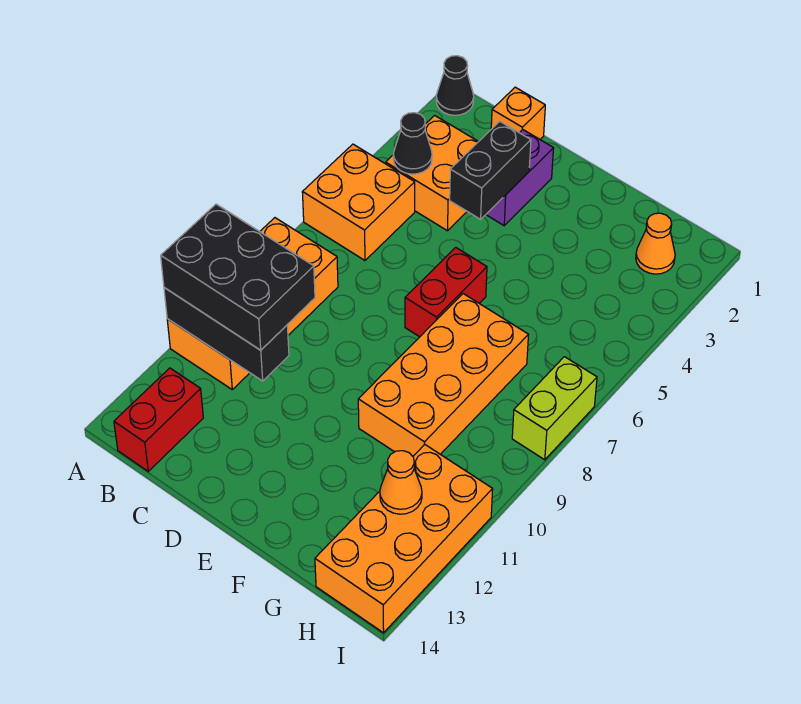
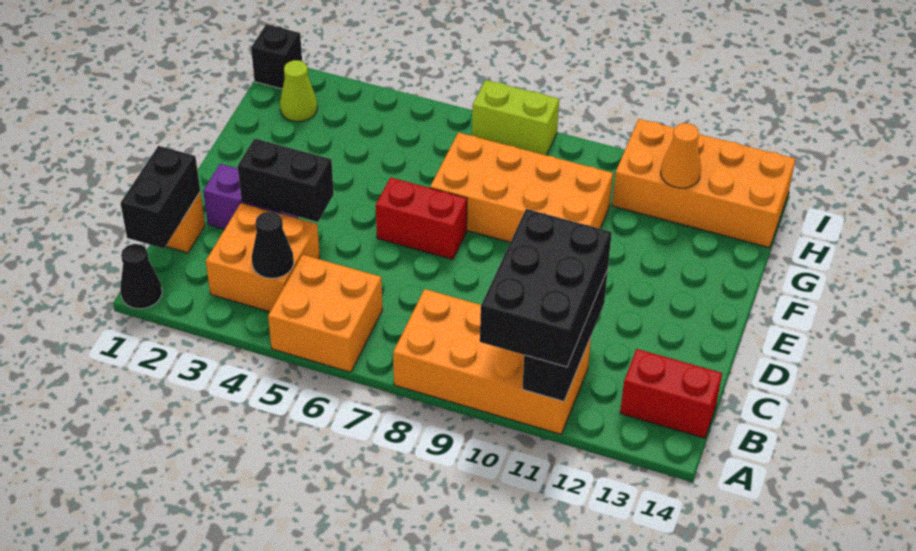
none -> black 1x2 brick [120,146,200,249]
orange 1x1 cone [636,213,675,274] -> lime 1x1 cone [280,60,317,122]
none -> black 1x1 brick [251,24,302,89]

